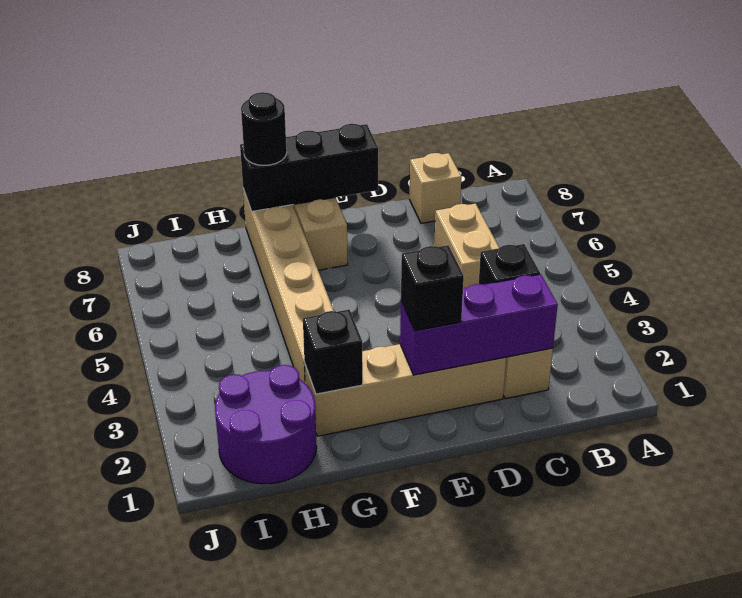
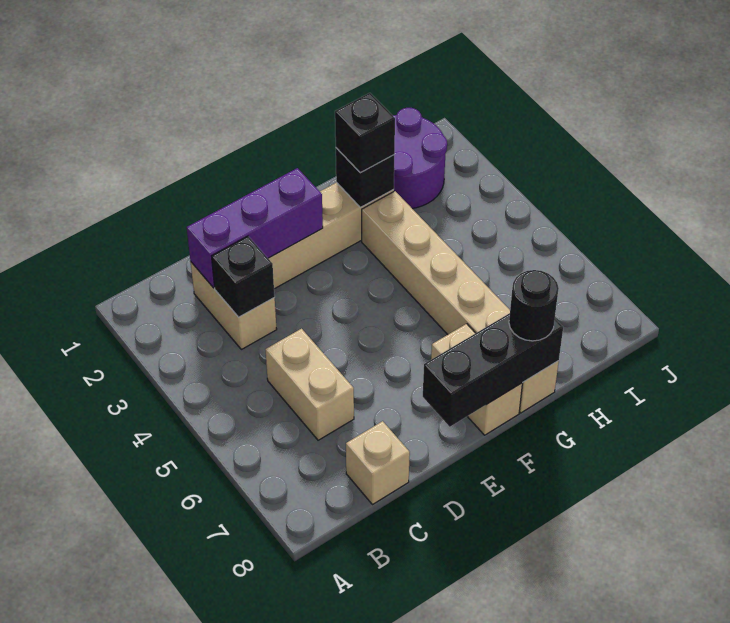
black 1x1 brick [401,245,464,331] -> black 1x1 brick moved to [335,93,395,173]

